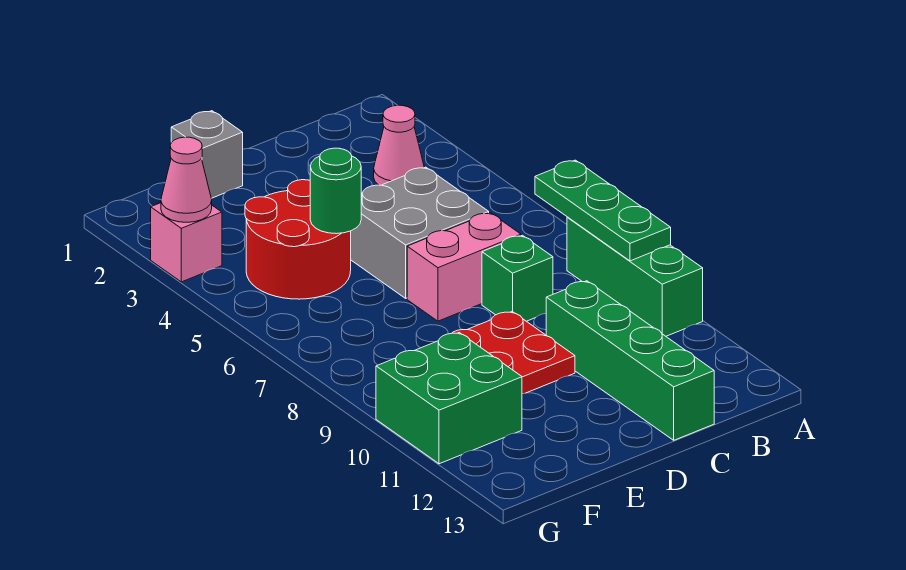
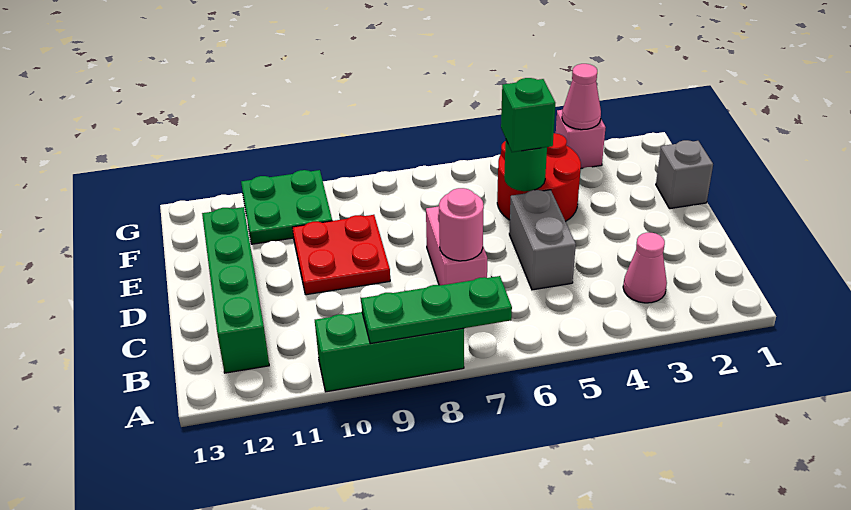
grey 2x2 brick [351,167,489,298] -> grey 1x2 brick [509,190,576,290]
none -> pink 1x1 round brick [439,188,484,261]
green 1x1 brick [482,235,553,321] -> green 1x1 brick moved to [501,78,555,152]
green 1x4 brick [546,281,714,440] -> green 1x4 brick turned to [202,207,269,373]
green 2x2 brick [376,333,522,464] -> green 2x2 plate [241,170,332,244]

